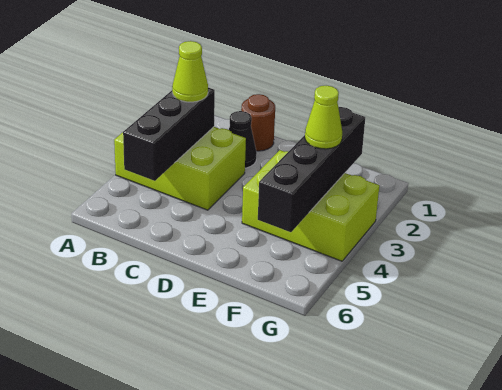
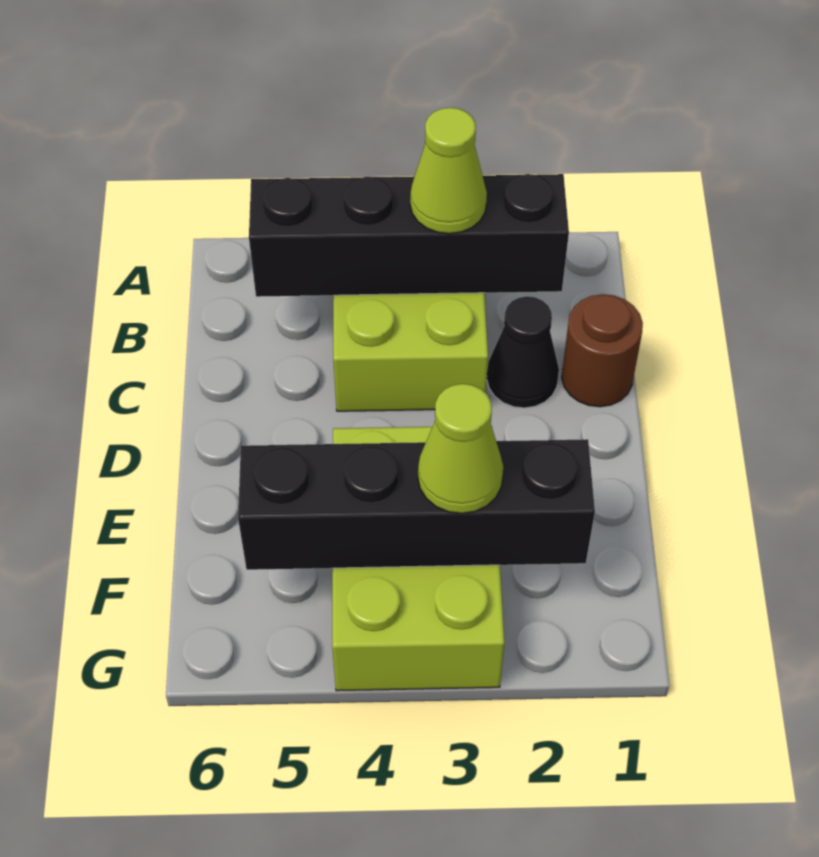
black 1x3 brick [123,88,215,181] -> black 1x4 brick [249,174,569,297]

